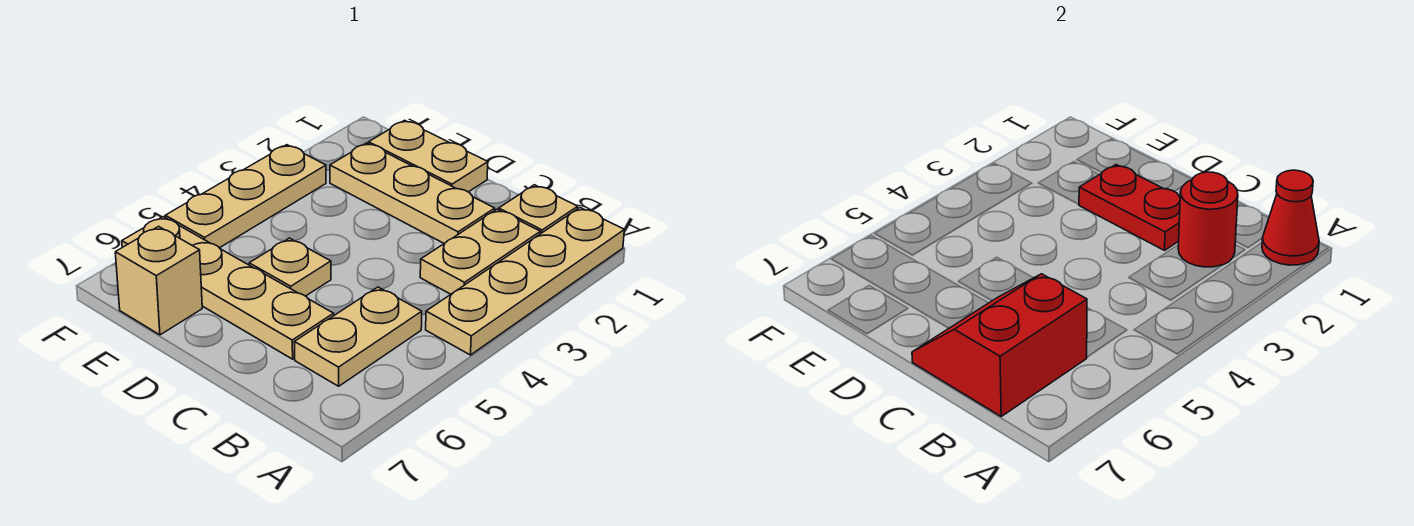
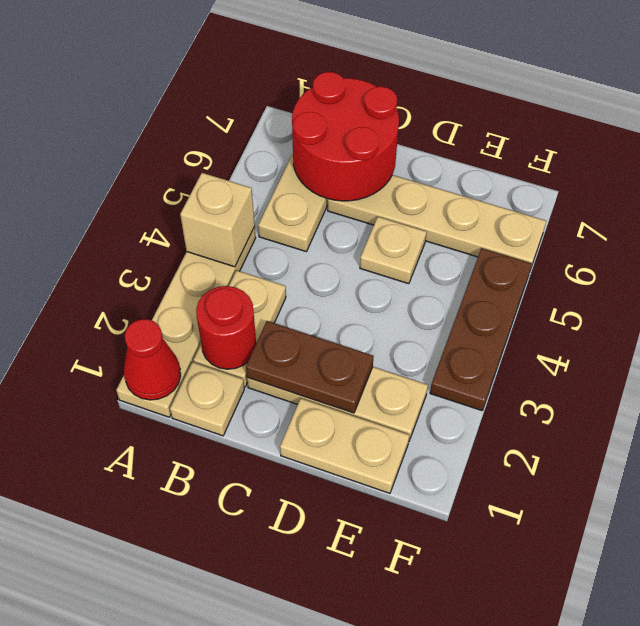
red 2x2 slope [912,274,1087,416] -> red 2x2 round brick [292,72,399,201]
red 1x2 plate [1079,165,1180,250] -> brown 1x2 plate [246,321,374,413]
tan 1x1 brick [115,226,202,335] -> tan 1x1 brick moved to [180,173,255,267]
tan 1x3 plate [165,145,326,248] -> brown 1x3 plate [430,248,532,410]

